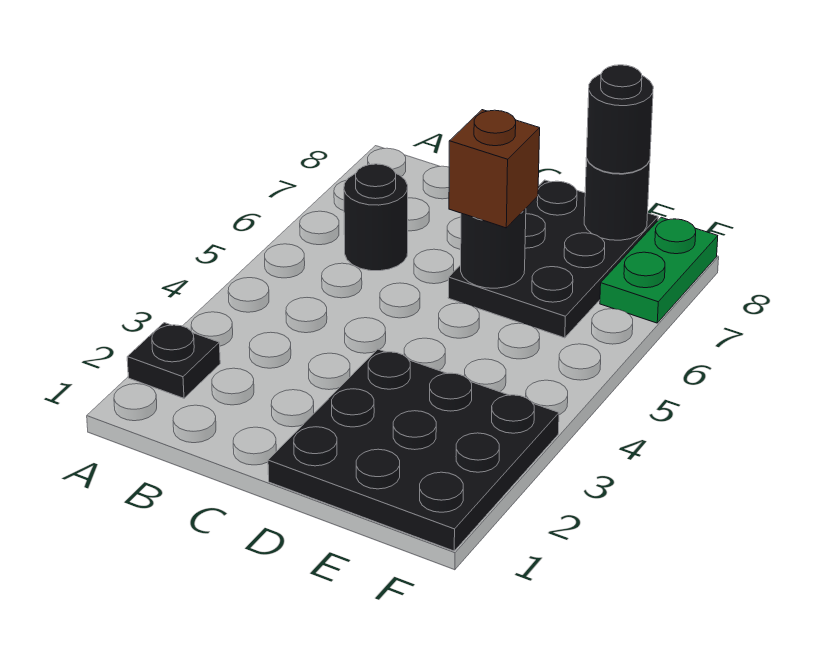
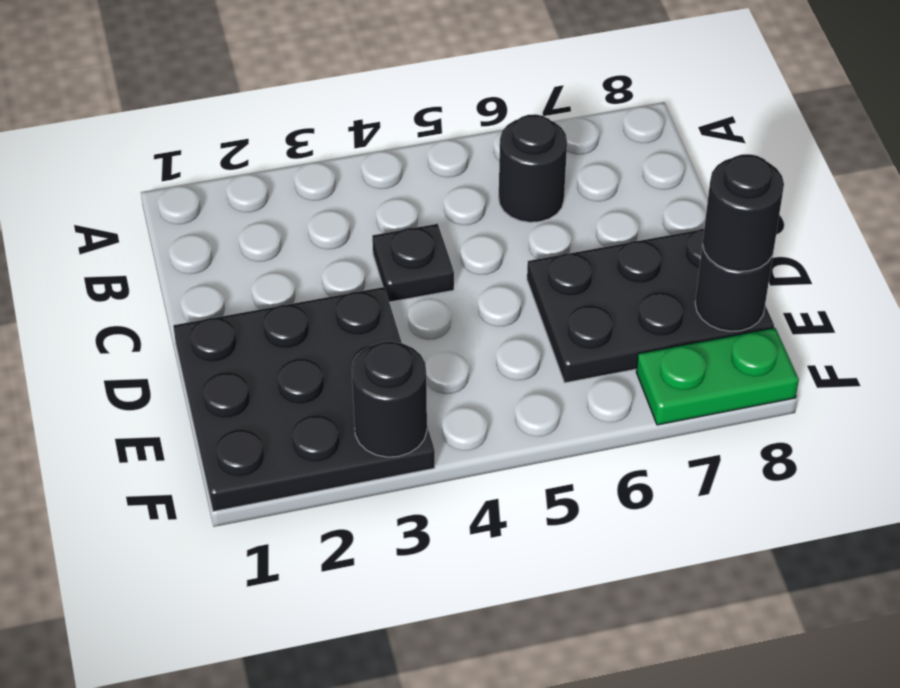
black 1x1 plate [127,323,220,398] -> black 1x1 plate moved to [372,224,454,302]
black 1x1 round brick [461,209,526,288] -> black 1x1 round brick moved to [352,341,427,457]
brown 1x1 brick [449,110,540,228] -> none

